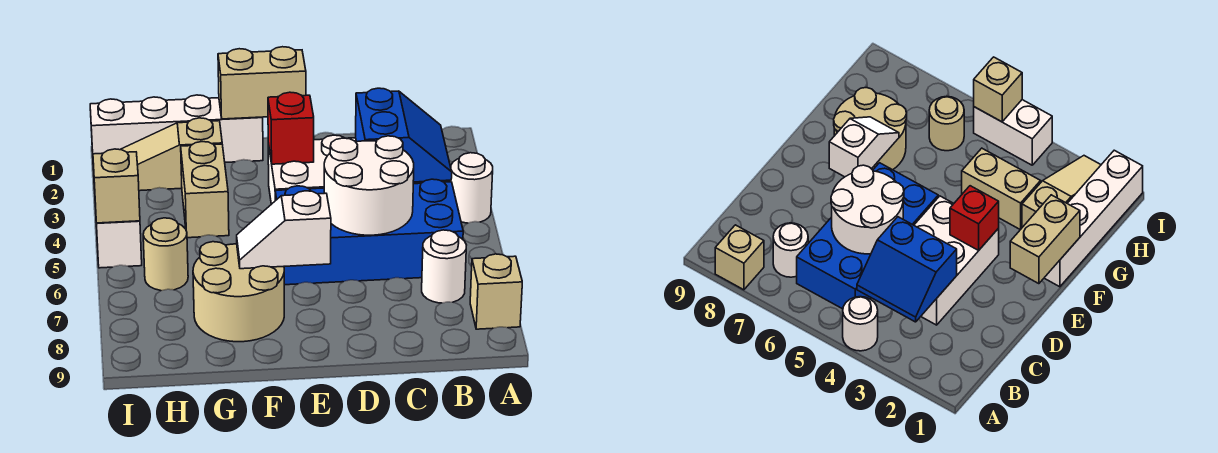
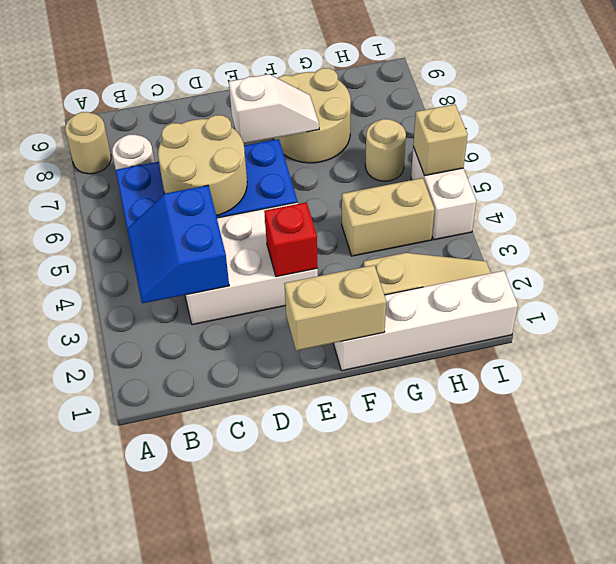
white 1x1 round brick [450,153,493,223] -> none
tan 1x1 brick [470,254,522,329] -> tan 1x1 round brick [65,112,111,174]
white 2x2 round brick [324,136,414,235] -> tan 2x2 round brick [158,115,247,216]
tan 1x2 brick [181,142,229,238] -> tan 1x2 brick turned to [342,178,435,256]

